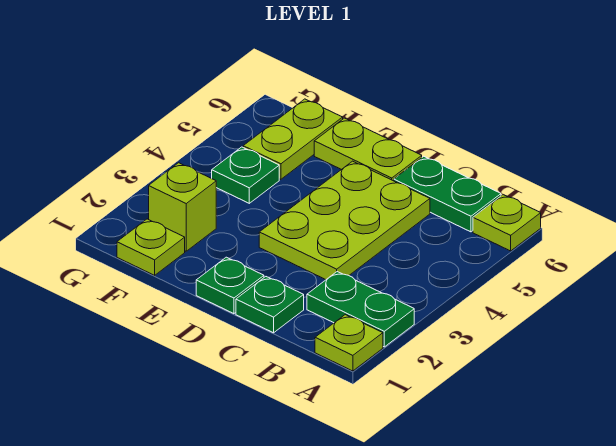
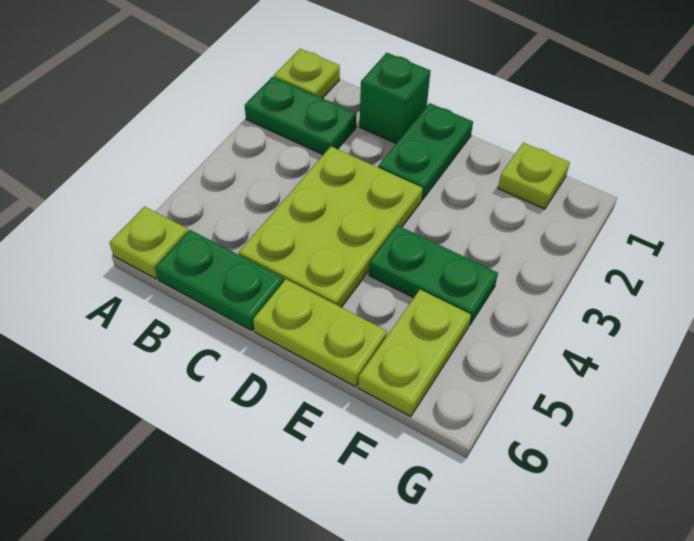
green 1x1 plate [236,277,304,333] -> green 1x1 brick [360,53,430,143]
green 1x1 plate [196,257,264,314] -> green 1x2 plate [378,103,473,200]
lime 1x1 brick [149,163,216,251] -> none
green 1x1 plate [212,147,279,203] -> green 1x2 plate [369,225,498,325]

